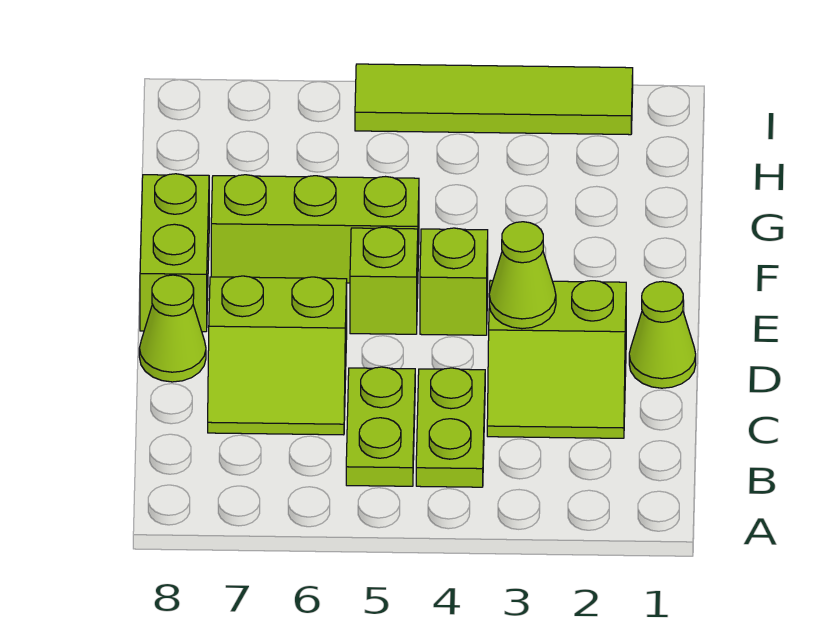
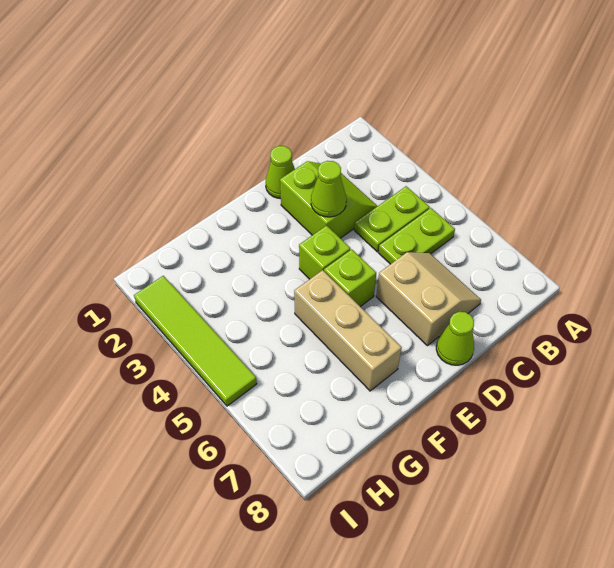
lime 2x2 slope [208,276,347,435] -> tan 2x2 slope [376,252,481,346]
lime 1x2 brick [140,174,209,332] -> none
lime 1x3 brick [211,175,419,283] -> tan 1x3 brick [294,270,402,391]

